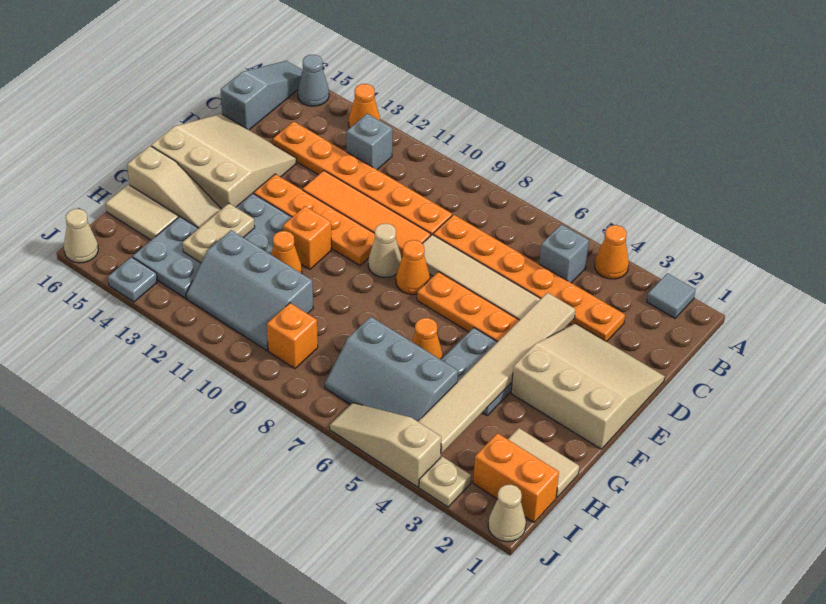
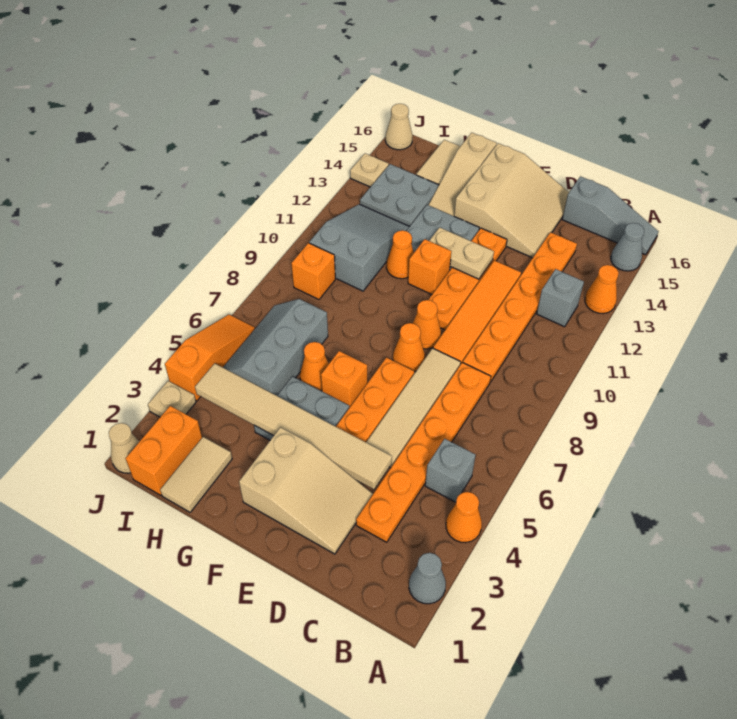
grey 1x1 tile [647,273,696,318] -> grey 1x1 cone [409,553,446,604]
tan 3x3 slope [511,323,665,449] -> tan 2x3 slope [239,427,373,554]
tan 1x1 cone [368,223,402,277] -> orange 1x1 cone [413,300,441,349]
none -> orange 1x1 brick [321,351,367,408]
tan 1x2 plate [182,203,255,263] -> tan 1x2 plate moved to [429,227,494,279]
grey 2x3 slope [186,230,313,351] -> grey 2x3 slope turned to [309,204,410,291]
tan 1x3 slope [330,403,441,487] -> orange 1x3 slope [165,315,255,401]
grey 1x1 plate [108,257,157,302] -> tan 1x1 plate [350,153,389,187]

